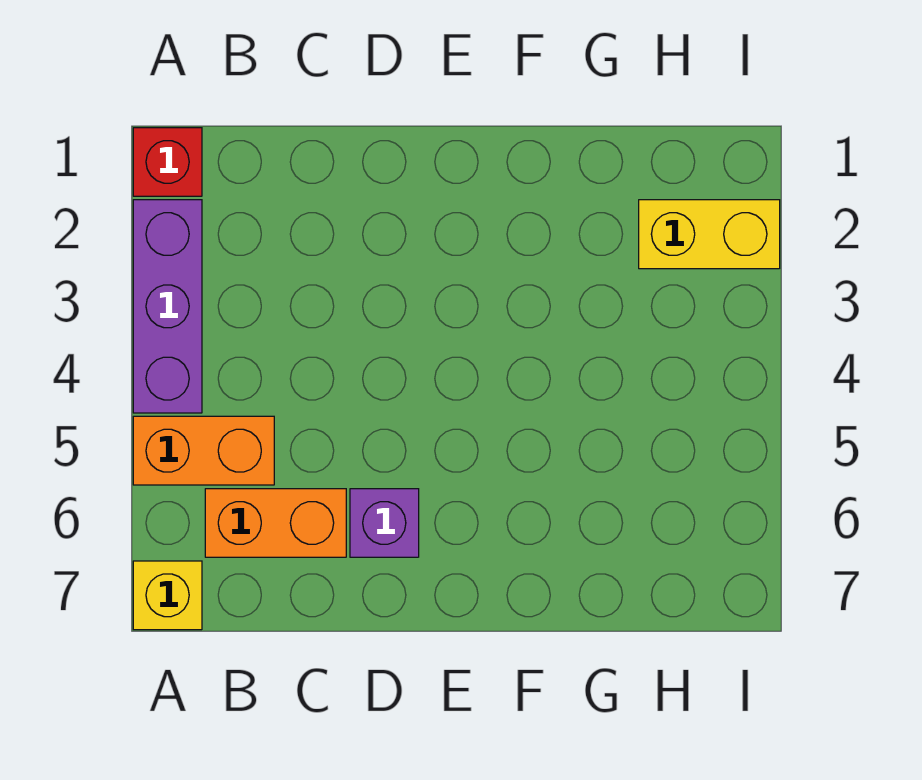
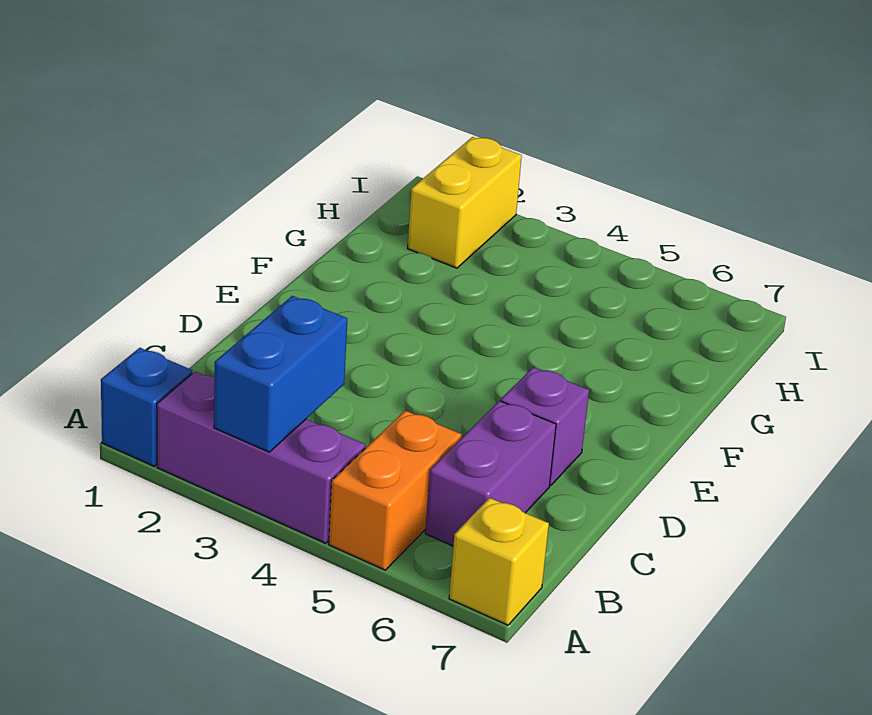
red 1x1 brick [133,128,202,196] -> blue 1x1 brick [101,348,192,466]
none -> blue 1x2 brick [214,296,347,452]
orange 1x2 brick [205,489,346,557] -> purple 1x2 brick [425,401,556,546]

